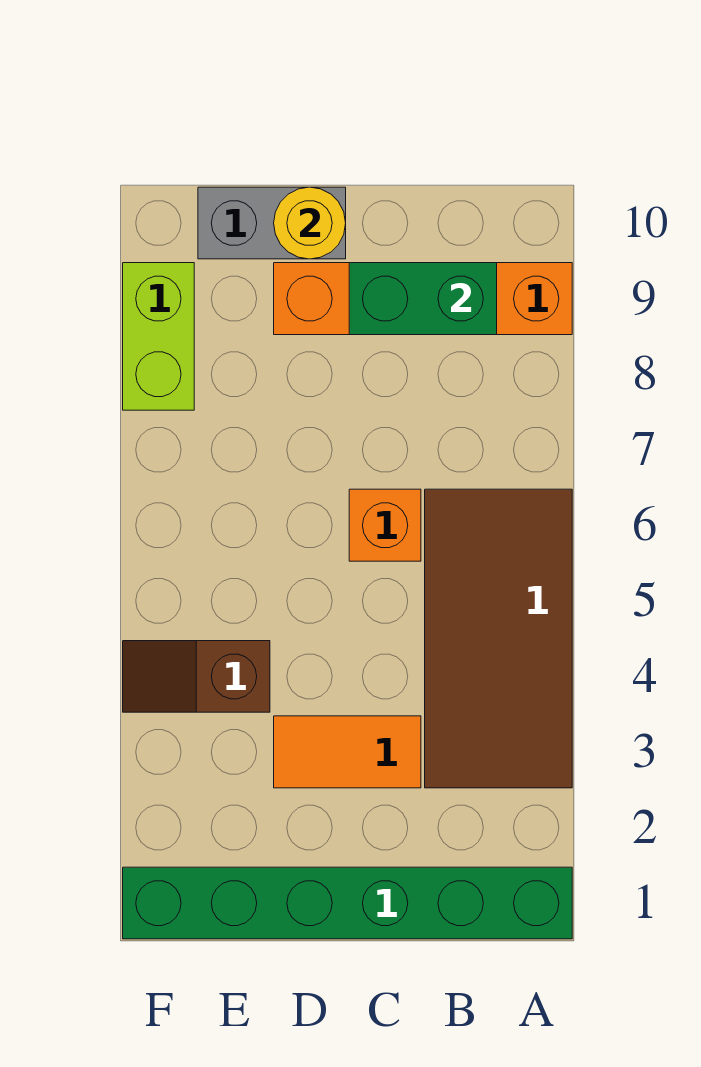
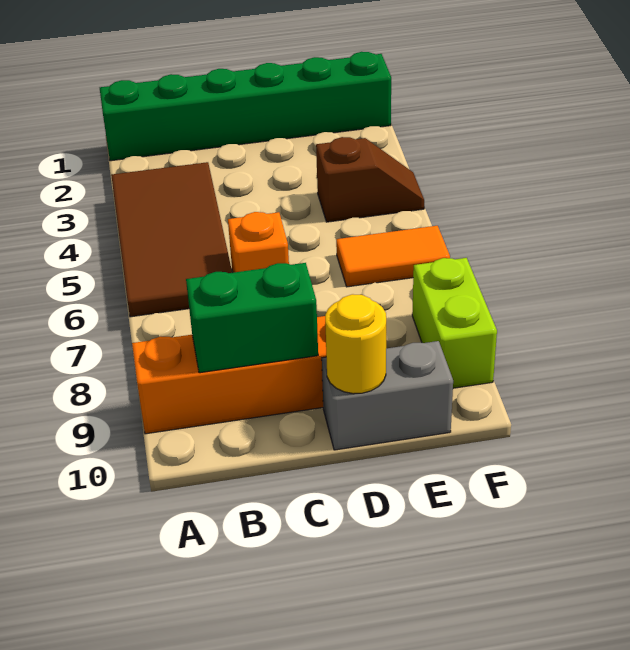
orange 1x2 tile [274,716,421,788] -> orange 1x2 tile moved to [336,226,450,287]

